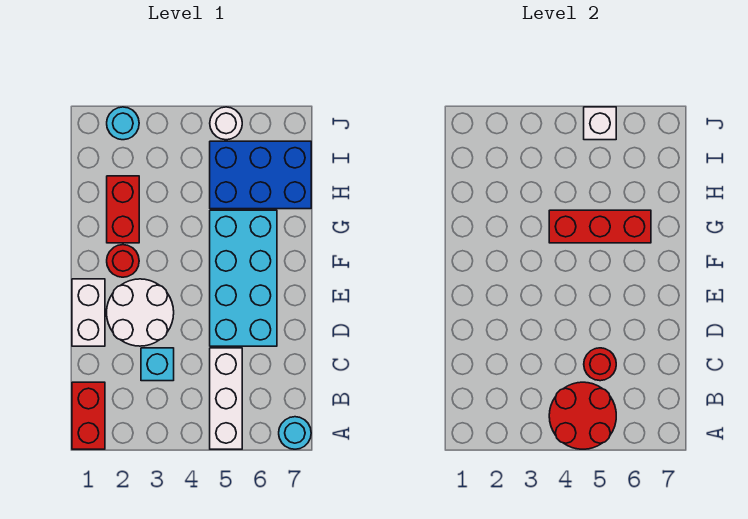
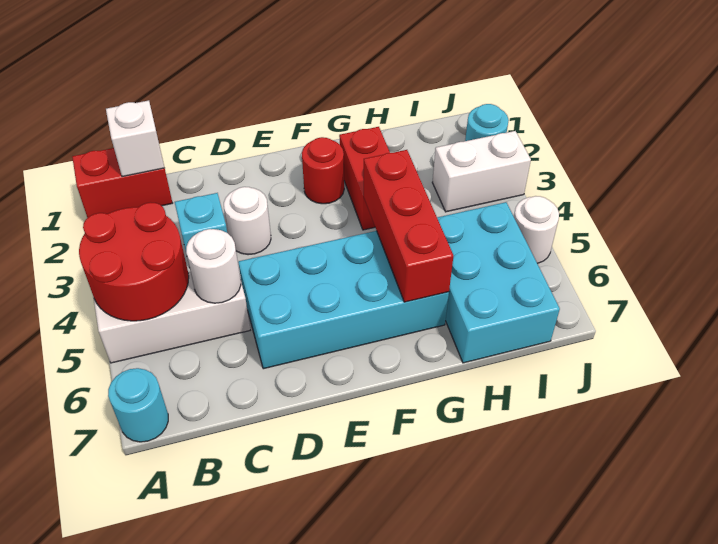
red 1x1 round brick [584,348,616,381] -> white 1x1 round brick [186,229,241,303]
white 1x2 brick [72,279,105,346] -> white 1x2 brick moved to [432,131,531,212]
white 2x2 round brick [107,279,174,346] -> white 1x1 round brick [224,187,271,255]
red 1x2 brick [107,176,139,243] -> red 1x2 brick turned to [339,127,390,230]
blue 2x3 brick [210,141,311,209] -> cyan 2x3 brick [437,202,560,363]
white 1x1 brick [584,107,616,140] -> white 1x1 brick moved to [106,100,164,177]

